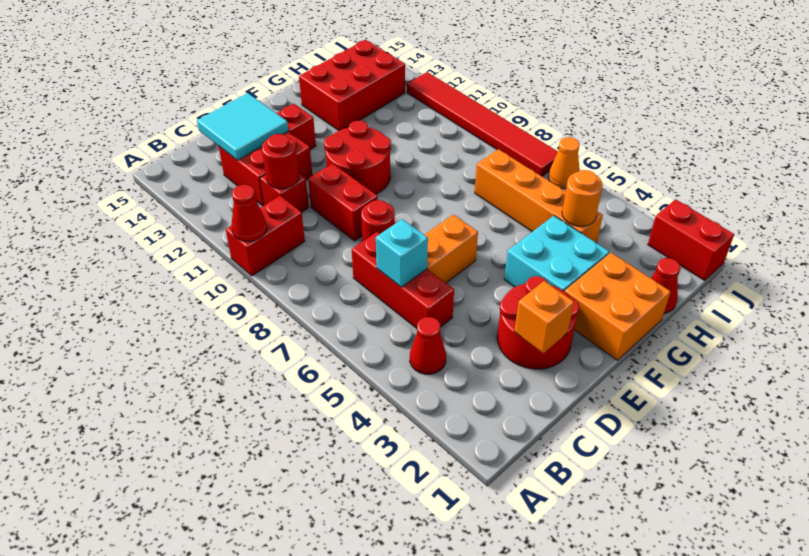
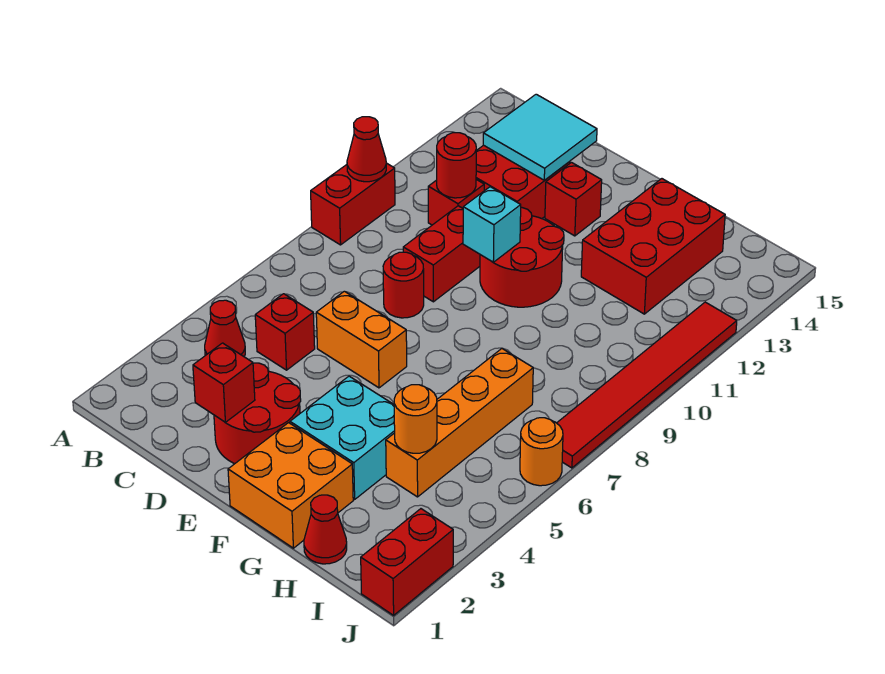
red 1x2 brick [226,196,305,276] -> red 1x2 brick turned to [311,163,395,245]
red 1x3 brick [352,232,454,328] -> red 1x1 brick [255,294,315,370]
cyan 1x1 brick [376,219,428,287] -> cyan 1x1 brick moved to [463,187,521,262]
orange 1x1 brick [514,281,574,353] -> red 1x1 brick [193,343,255,422]
red 2x3 brick [299,40,405,130] -> red 2x3 brick turned to [581,179,725,314]
orange 1x1 cone [548,137,580,189] -> orange 1x1 round brick [520,418,563,486]

